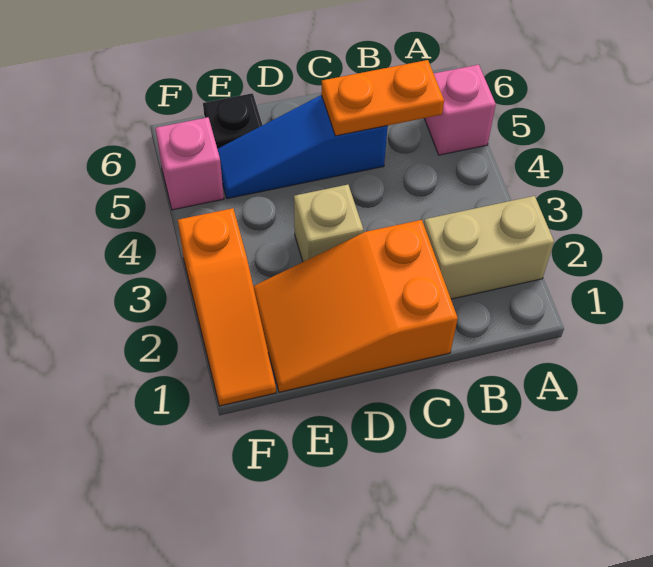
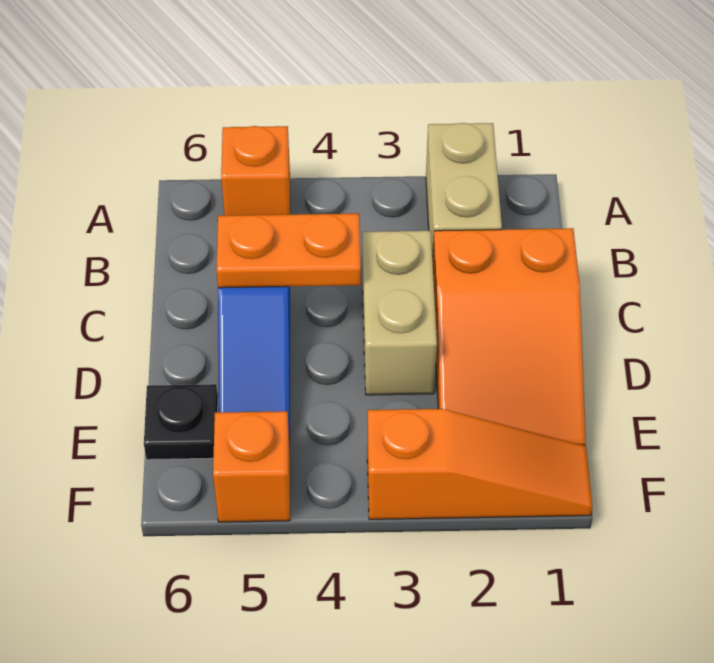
pink 1x1 brick [424,65,496,155] -> orange 1x1 brick [221,126,290,216]
orange 1x2 plate [321,60,444,136] -> orange 1x2 plate turned to [216,214,361,288]
tan 1x1 brick [294,185,363,262] -> tan 1x2 brick [363,231,437,395]
pink 1x1 brick [155,117,224,210] -> orange 1x1 brick [213,411,290,522]

